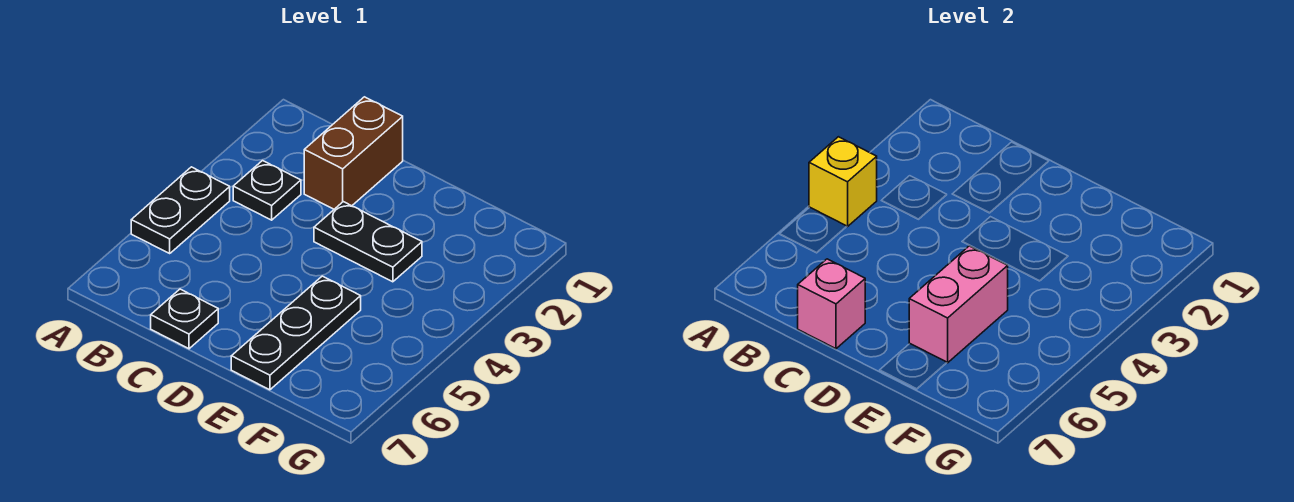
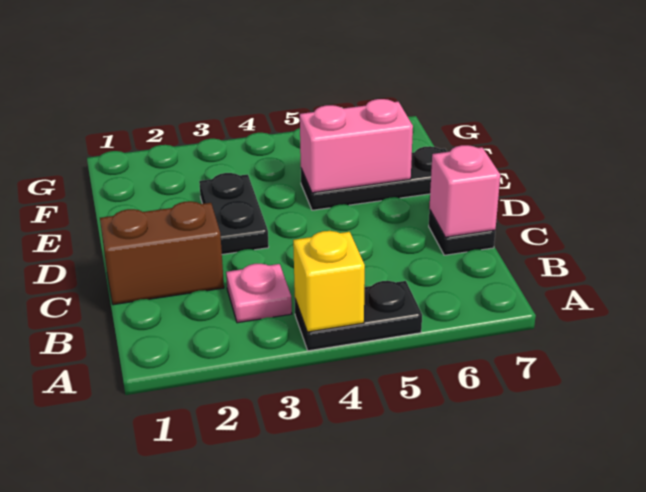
black 1x1 plate [233,161,301,220] -> pink 1x1 plate [226,264,292,323]

